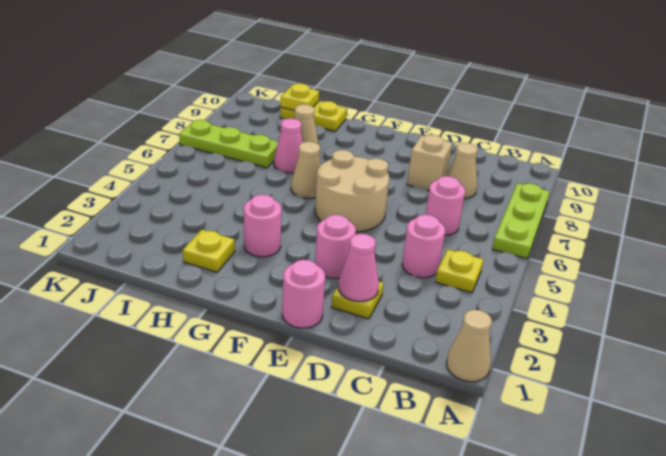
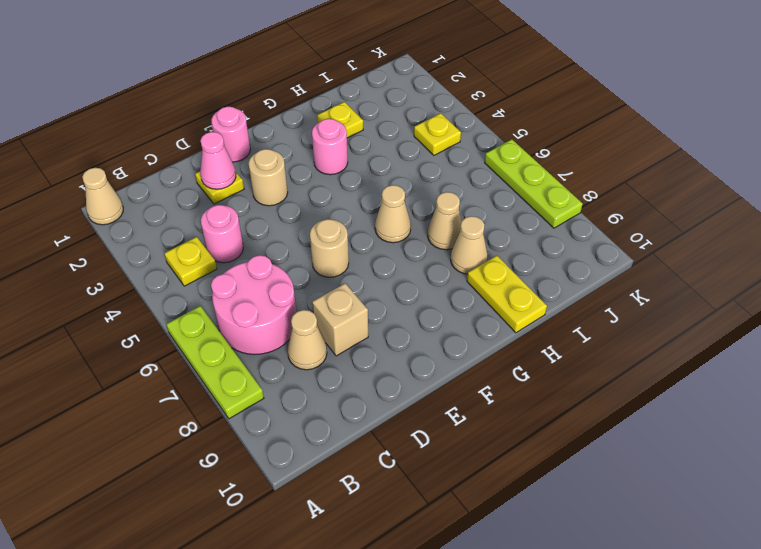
pink 1x1 round brick [426,176,465,235] -> pink 2x2 round brick [211,255,296,354]
pink 1x1 round brick [315,215,356,278] -> tan 1x1 round brick [249,149,288,206]
tan 2x2 round brick [315,150,389,232] -> tan 1x1 round brick [310,219,349,277]
pink 1x1 cone [274,118,303,173] -> tan 1x1 cone [428,192,462,250]
yellow 1x2 plate [280,101,347,131] -> yellow 1x2 plate turned to [467,256,547,333]
lime 1x3 plate [179,120,278,168] -> lime 1x3 plate turned to [485,139,583,228]
yellow 1x1 plate [280,83,319,110] -> yellow 1x1 plate moved to [414,113,461,155]

